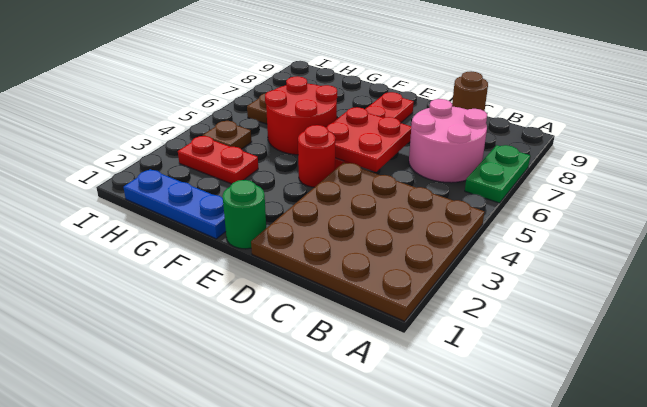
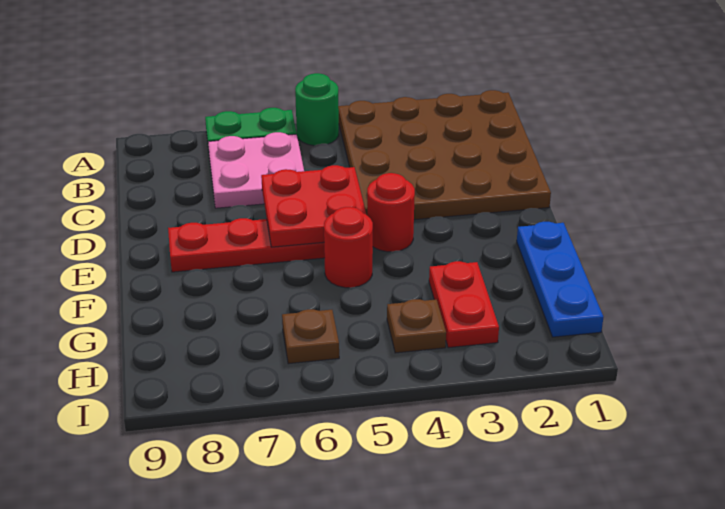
pink 2x2 round brick [409,99,487,183] -> pink 2x2 plate [208,132,304,208]
brown 1x1 round brick [452,71,488,111] -> none
green 1x1 round brick [223,180,266,249] -> green 1x1 round brick moved to [295,73,339,146]
red 2x2 round brick [265,76,337,155] -> red 1x1 round brick [324,207,373,288]

